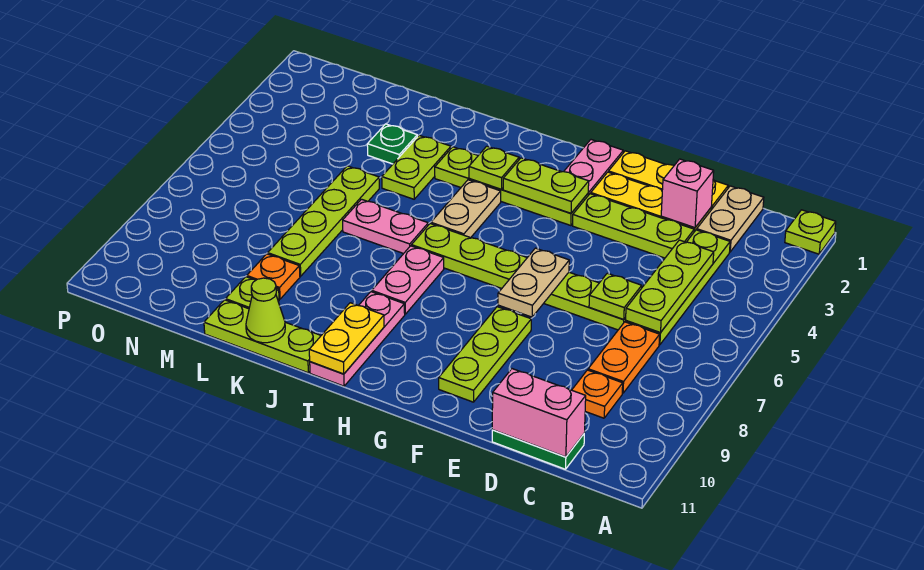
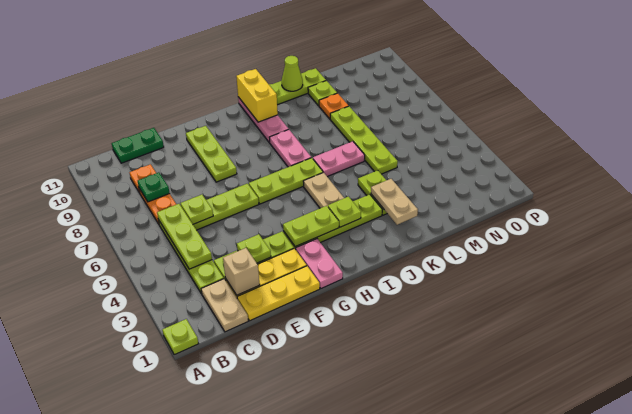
pink 1x2 brick [492,369,586,457] -> none
pink 1x1 brick [661,159,714,228] -> tan 1x1 brick [223,248,260,295]
none -> lime 1x1 plate [237,234,271,263]
tan 1x2 plate [498,248,569,317] -> tan 1x2 plate moved to [371,179,418,225]
yellow 1x2 plate [309,303,384,374] -> yellow 1x2 brick [236,69,278,122]
green 1x1 plate [367,124,417,164] -> green 1x1 plate moved to [138,172,170,202]

